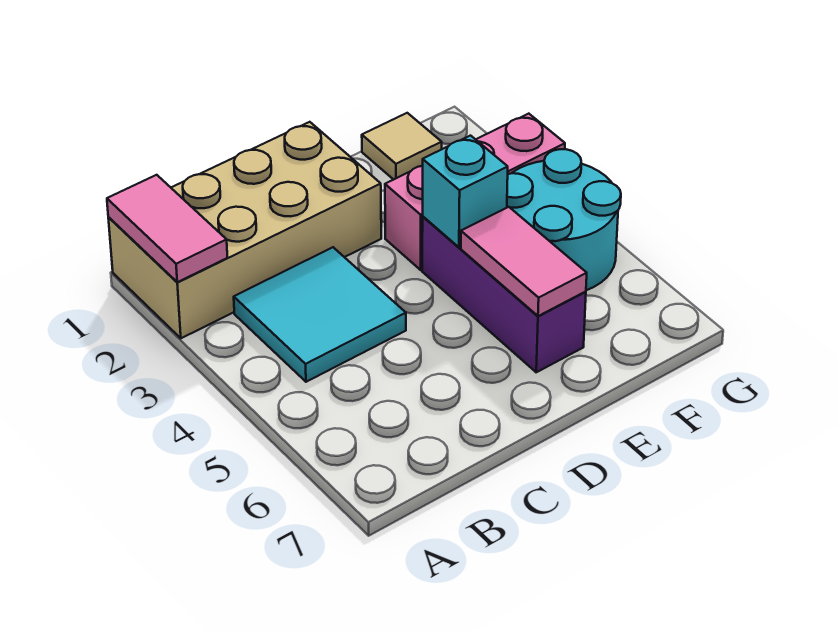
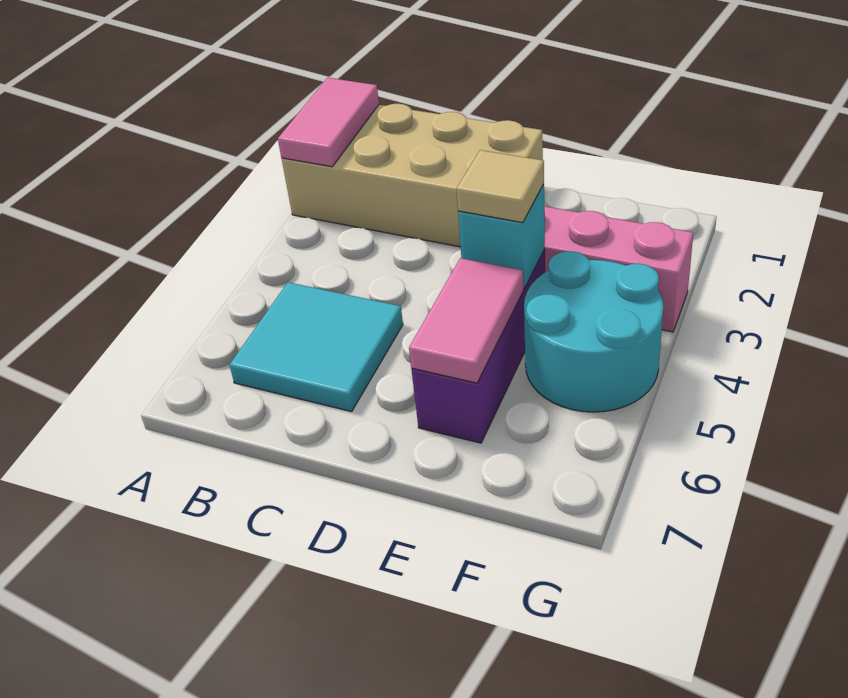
cyan 2x2 tile [234,247,406,382] -> cyan 2x2 tile moved to [229,282,403,412]
tan 1x1 tile [362,113,442,180] -> tan 1x1 tile moved to [457,150,544,223]

